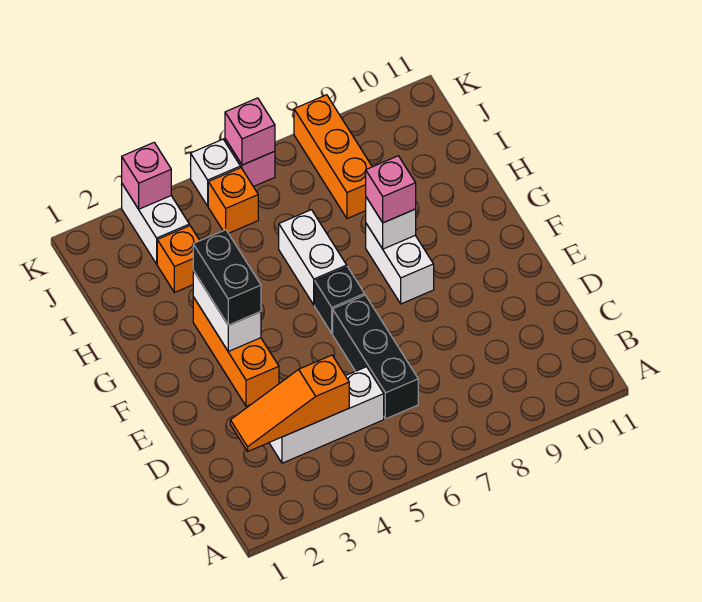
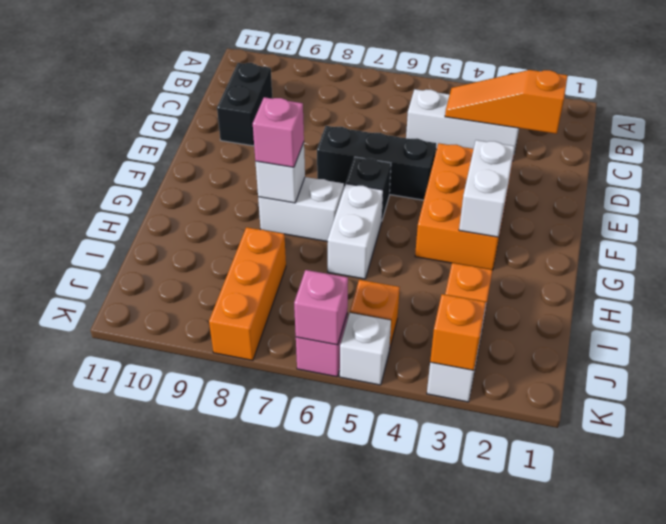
orange 1x3 slope [230,355,349,451] -> orange 1x3 slope turned to [445,70,568,134]
black 1x3 brick [333,295,418,419] -> black 1x3 brick turned to [317,126,436,200]
orange 1x3 brick [193,297,279,406] -> orange 2x3 brick [415,143,514,270]
black 1x2 brick [193,230,261,325] -> black 1x2 brick moved to [217,63,272,146]
white 1x2 brick [366,224,434,304] -> white 1x2 brick turned to [258,177,344,242]
pink 1x1 brick [122,143,171,209] -> orange 1x1 brick [430,294,486,370]

